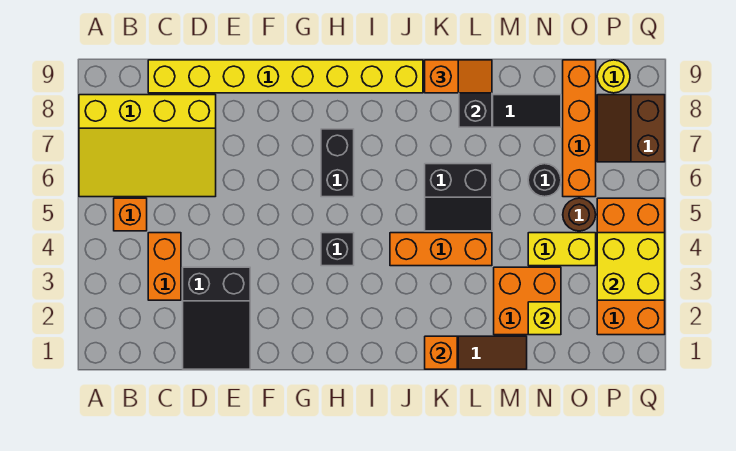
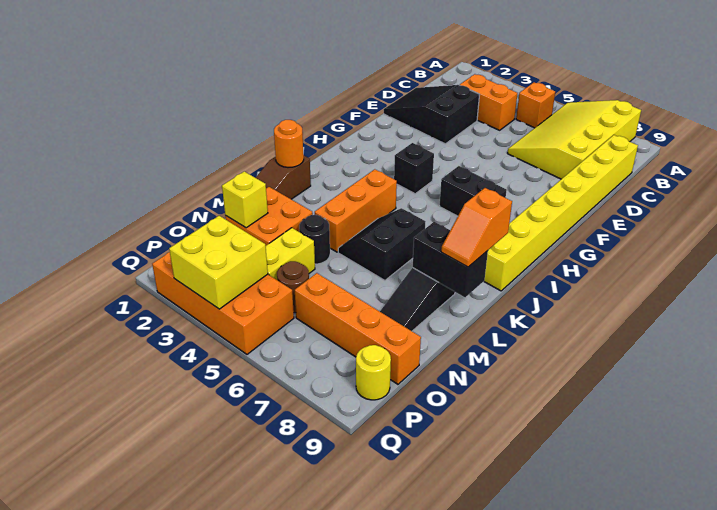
orange 1x1 brick [425,336,457,369] -> orange 1x1 round brick [274,120,304,167]
black 1x1 round brick [528,164,561,197] -> black 1x1 round brick moved to [299,215,330,264]
brown 2x2 slope [597,95,665,162] -> none

